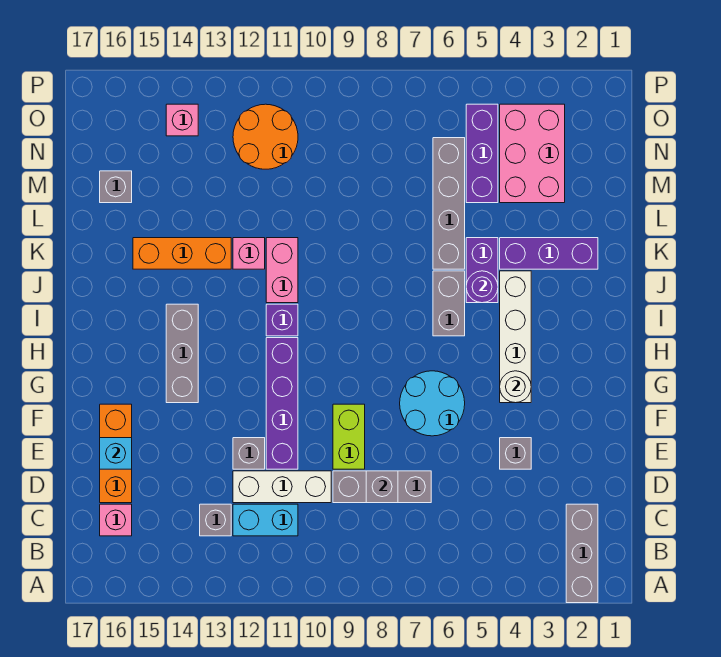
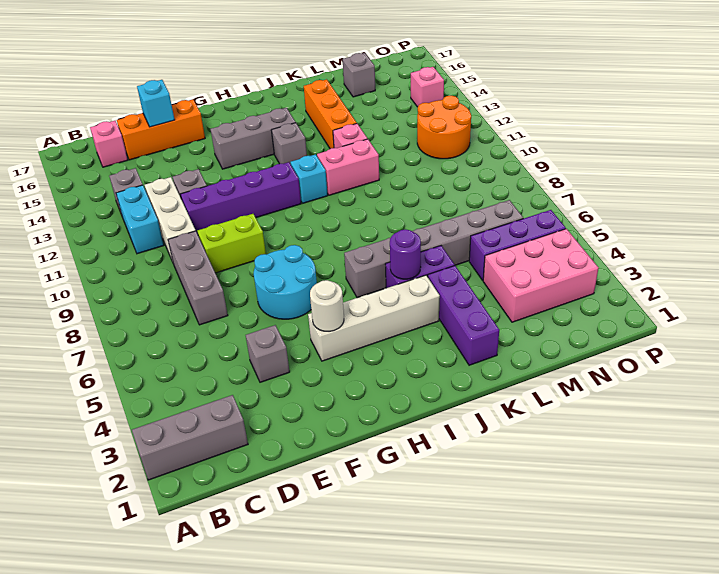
grey 1x1 brick [366,471,398,503] -> grey 1x1 brick moved to [271,123,307,164]
purple 1x1 brick [266,304,298,336] -> cyan 1x1 brick [290,154,328,203]

